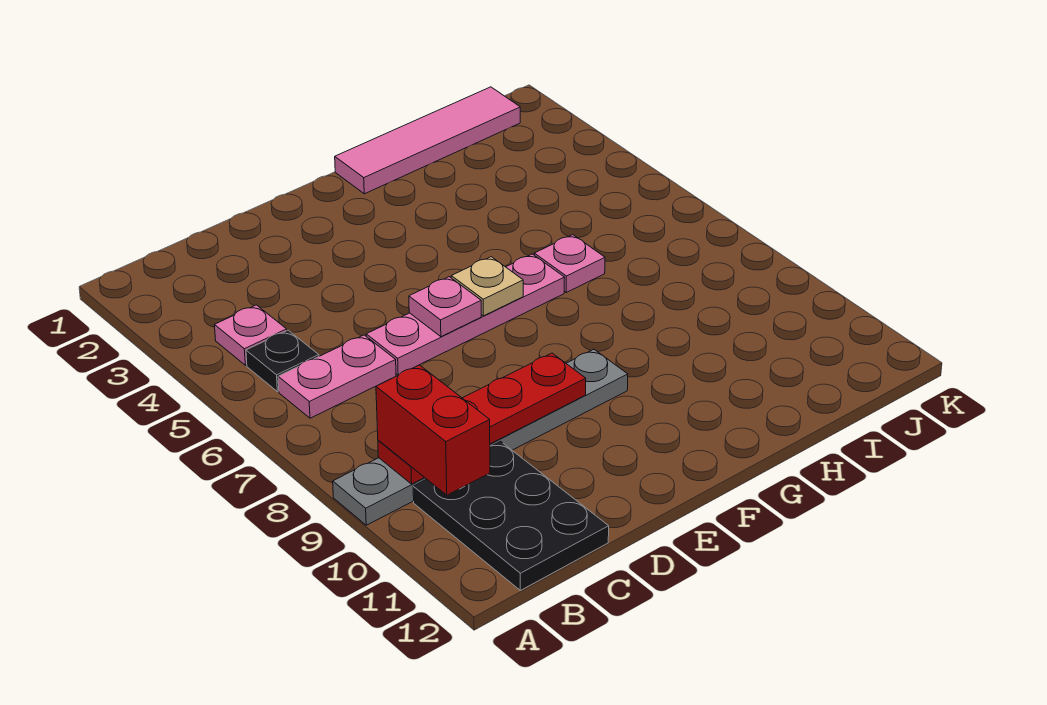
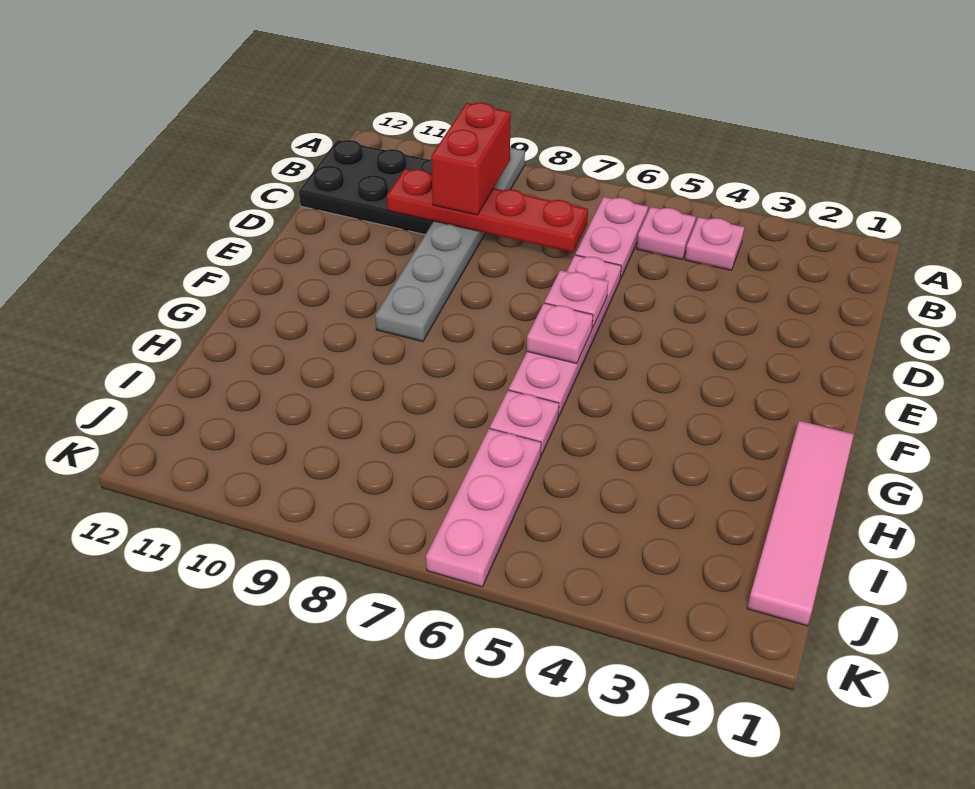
black 1x1 plate [246,330,319,392] -> pink 1x1 plate [637,207,696,259]
red 1x4 plate [378,353,586,484] -> red 1x4 plate turned to [387,169,588,252]
red 1x2 brick [376,365,490,495] -> red 1x2 brick turned to [431,103,511,215]
tan 1x1 plate [451,257,523,316] -> pink 1x1 plate [527,303,593,364]
none -> pink 1x3 plate [426,429,541,587]

